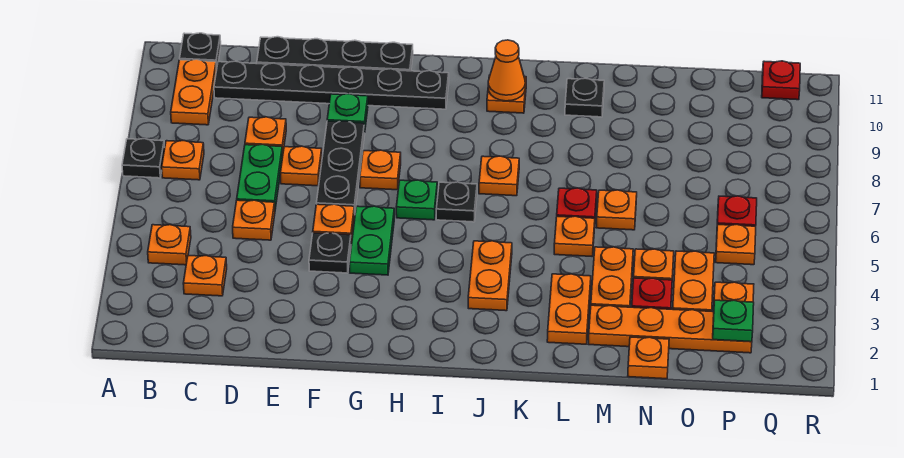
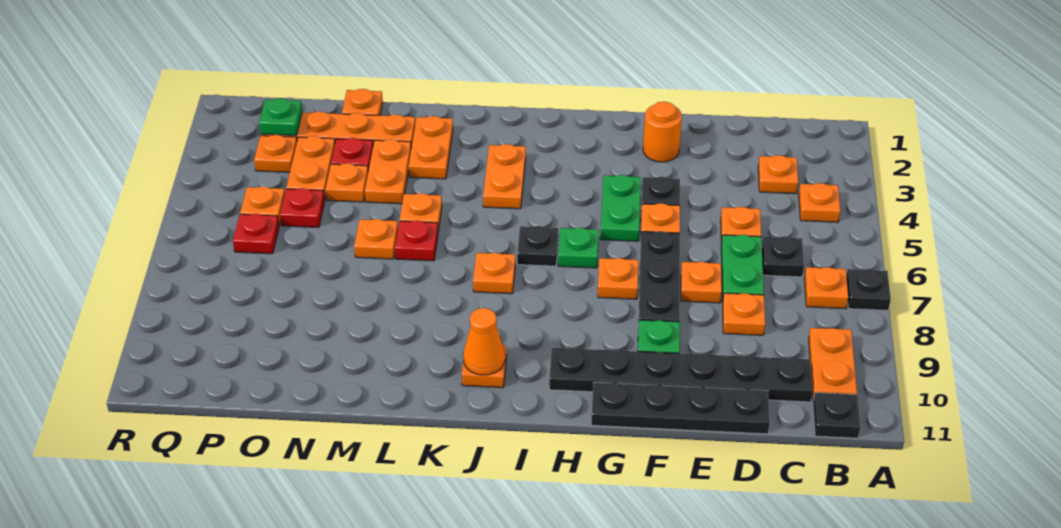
none -> orange 1x1 round brick [643,102,682,162]
black 1x1 plate [565,78,604,117] -> black 1x1 plate moved to [762,236,804,277]
red 1x1 plate [762,61,800,100] -> red 1x1 plate moved to [280,188,325,228]

